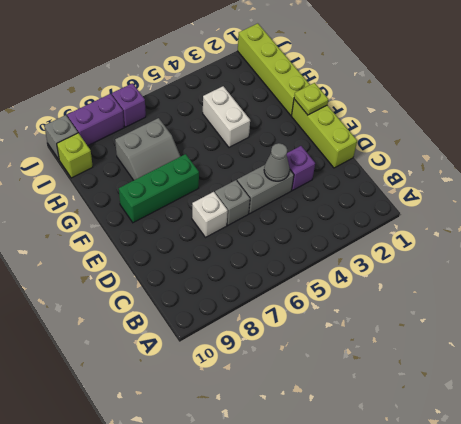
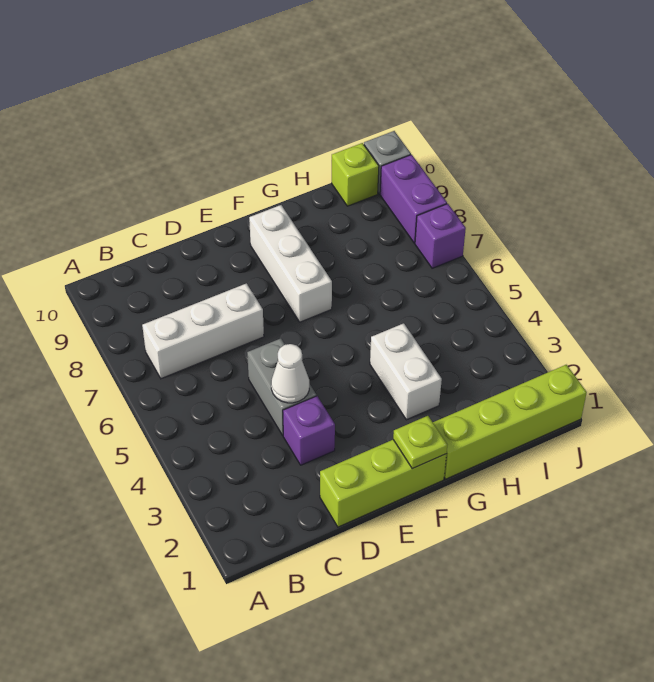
grey 1x1 cone [264,143,290,181] -> white 1x1 cone [271,344,309,403]
grey 1x1 brick [215,180,250,225] -> none
white 1x1 brick [192,192,228,237] -> white 1x3 brick [142,283,264,379]
green 1x3 brick [119,154,199,223] -> white 1x3 brick [249,205,332,322]
white 1x2 brick [203,86,250,147] -> white 1x2 brick turned to [370,323,442,420]
grey 2x2 slope [115,118,180,180] -> none

